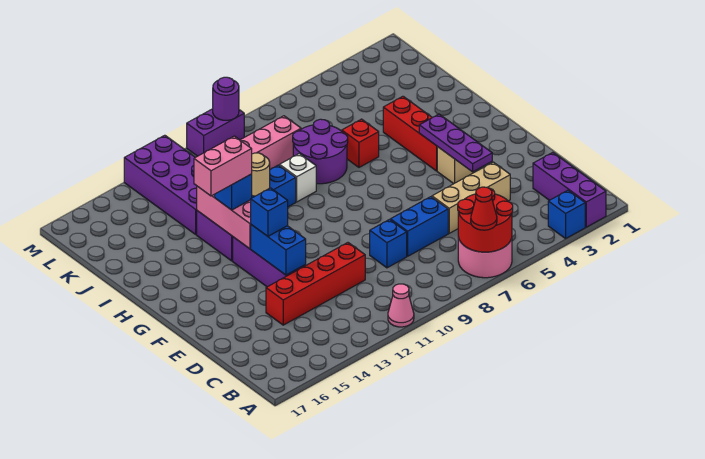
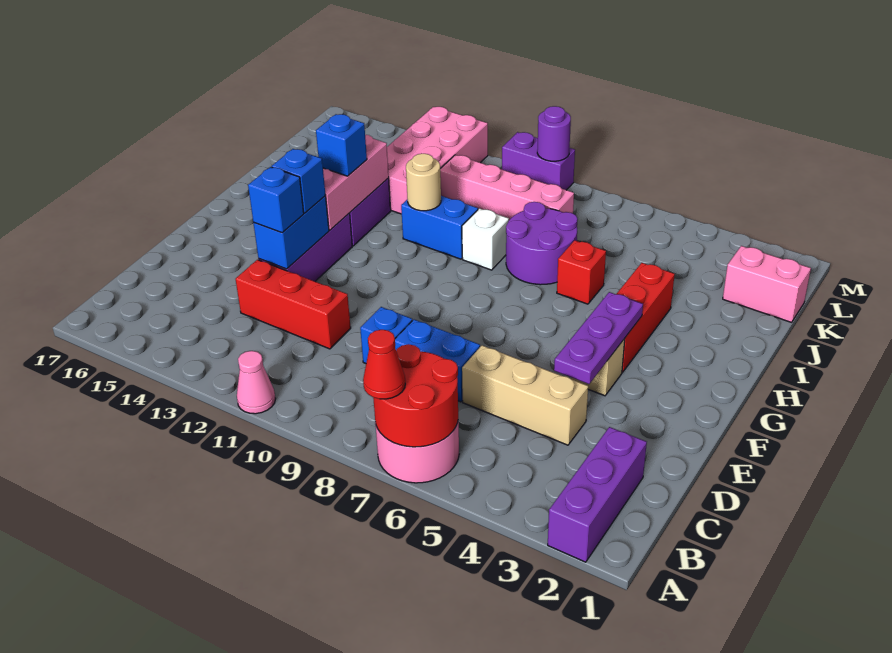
blue 1x1 brick [548,190,585,239] -> blue 1x1 brick moved to [248,167,304,233]
red 1x4 brick [266,243,365,325] -> red 1x3 brick [236,260,351,349]
pink 1x2 brick [194,136,252,196] -> pink 1x2 brick moved to [723,246,811,322]
purple 2x4 brick [124,135,197,234] -> pink 2x4 brick [387,107,488,214]

